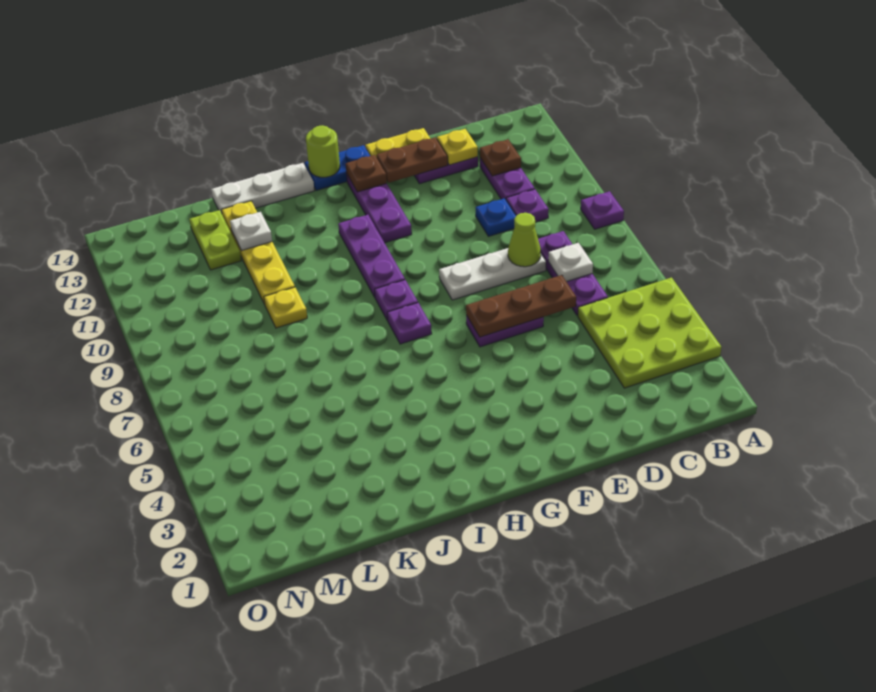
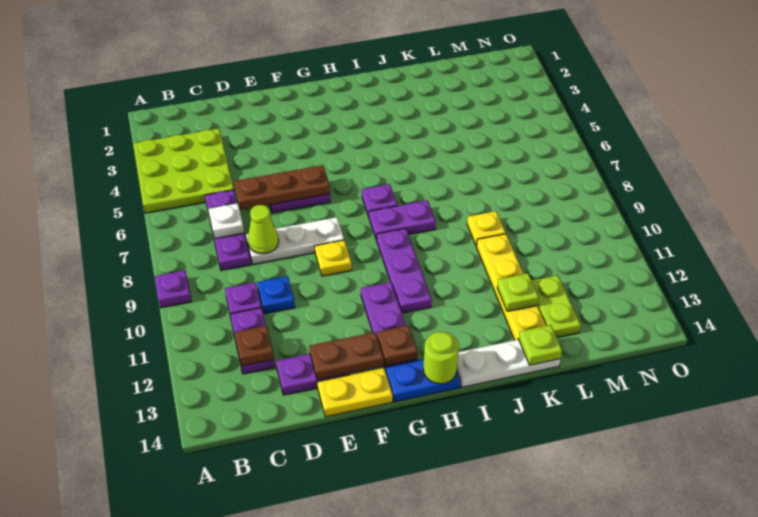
yellow 1x1 plate [437,129,478,165] -> yellow 1x1 plate moved to [315,240,352,276]
purple 1x1 plate [375,280,418,320] -> purple 1x2 plate [369,200,436,240]
white 1x1 plate [230,212,272,251] -> lime 1x1 plate [497,273,539,311]
none -> lime 1x1 plate [519,325,562,365]

